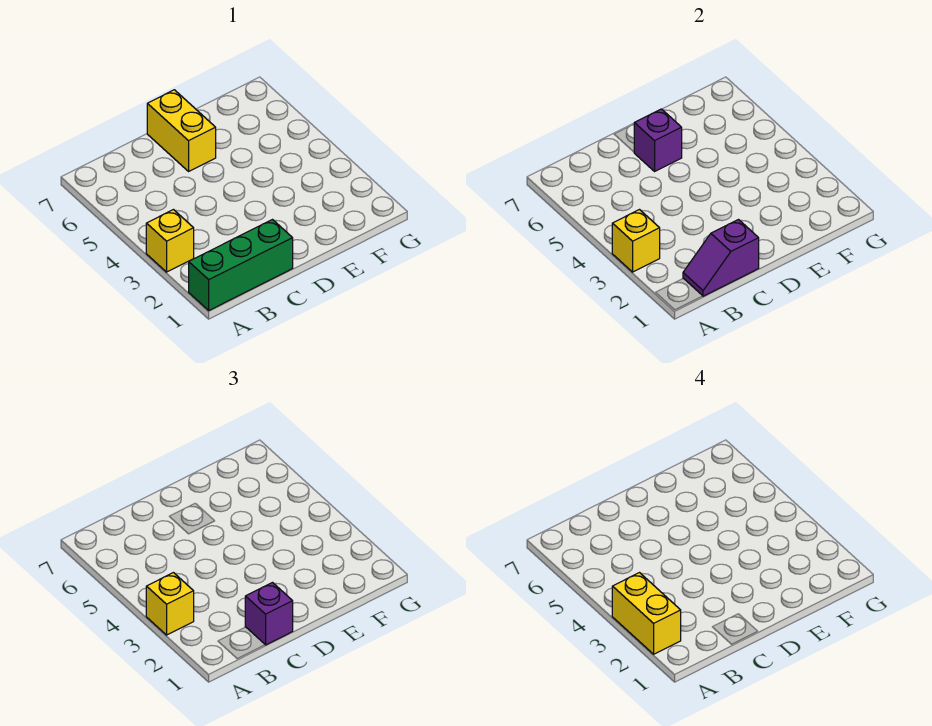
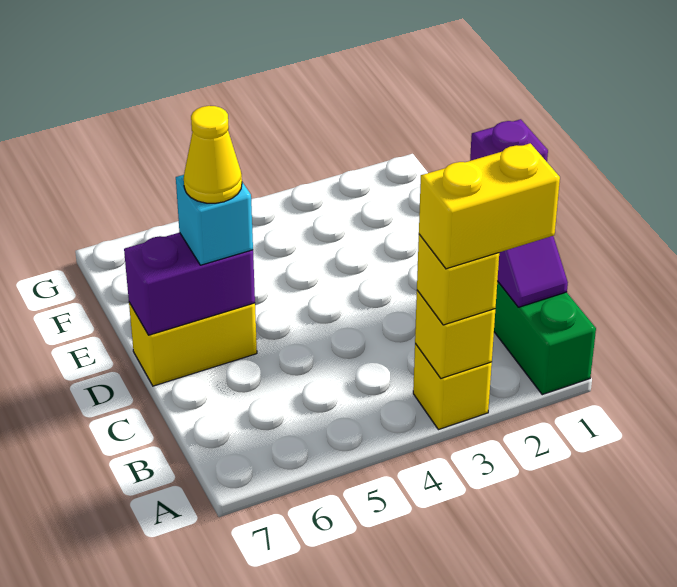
purple 1x1 brick [634,109,682,171] -> purple 1x2 brick [124,233,255,335]
none -> cyan 1x1 brick [176,175,253,265]
none -> yellow 1x1 cone [184,106,242,203]

